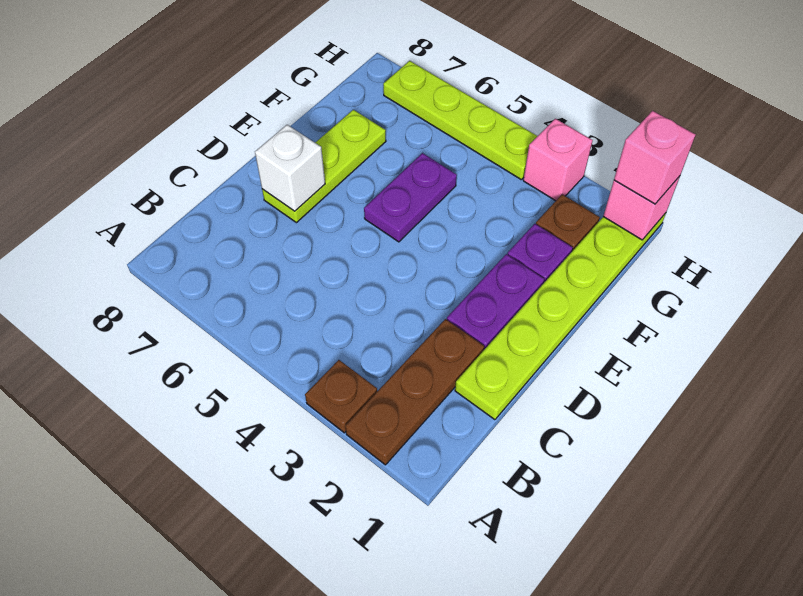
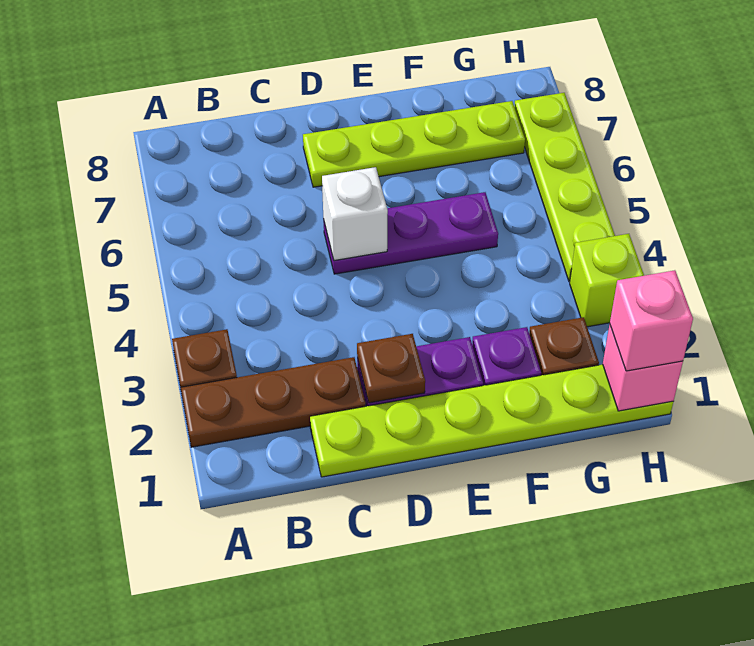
none -> brown 1x1 plate [357,334,425,403]
lime 1x3 plate [262,110,386,223] -> lime 1x4 plate [303,101,525,187]
white 1x1 brick [255,125,325,211] -> white 1x1 brick moved to [322,167,388,261]
purple 1x2 plate [364,153,457,242] -> purple 1x3 plate [324,192,498,274]
pink 1x1 brick [523,119,593,201] -> lime 1x1 brick [570,234,644,327]

